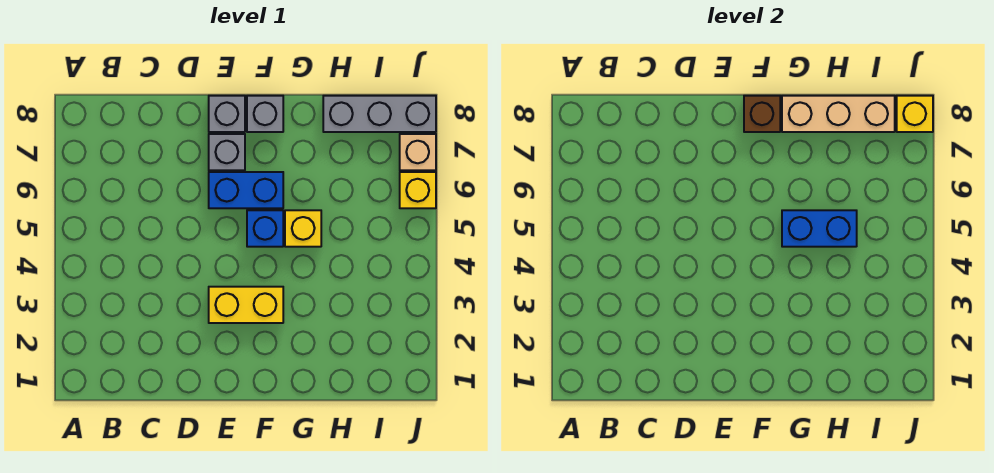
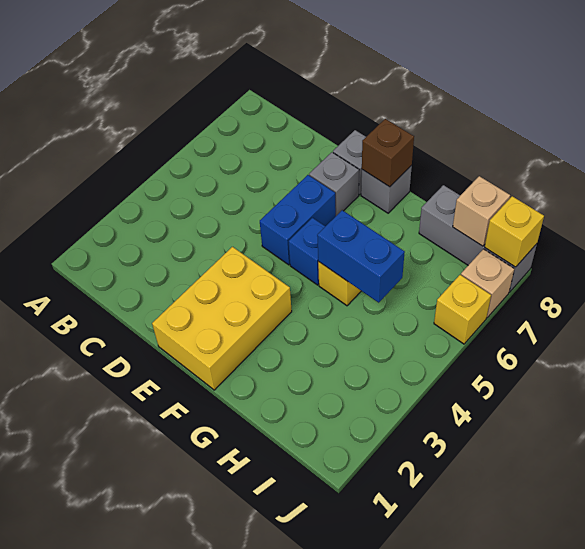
yellow 1x2 brick [209,287,283,323] -> yellow 2x3 brick [152,247,292,390]
blue 1x2 brick [209,172,283,208] -> blue 1x2 brick turned to [260,175,336,265]
tan 1x3 brick [782,96,895,132] -> tan 1x1 brick [453,176,510,246]

